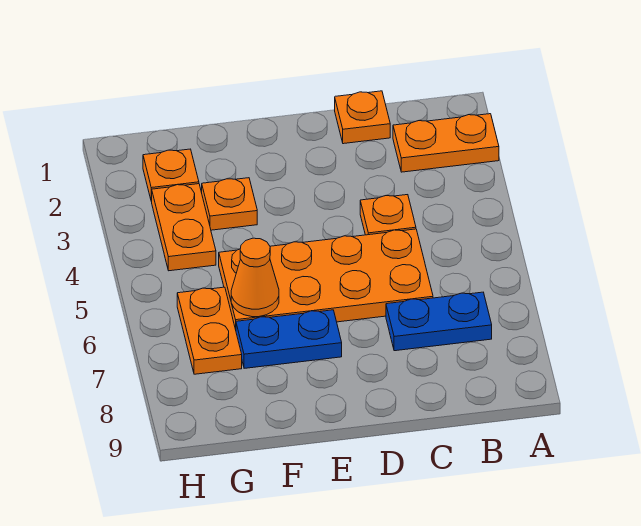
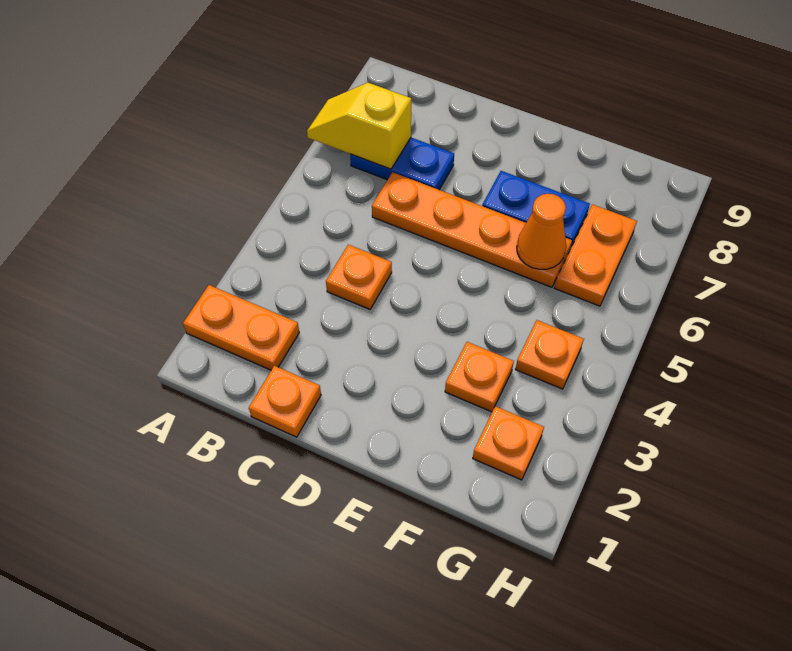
none -> yellow 1x2 slope [307,83,411,169]
orange 2x4 plate [219,229,433,329] -> orange 1x4 plate [372,172,572,287]
orange 1x2 plate [151,184,216,271] -> orange 1x1 plate [515,320,584,389]

